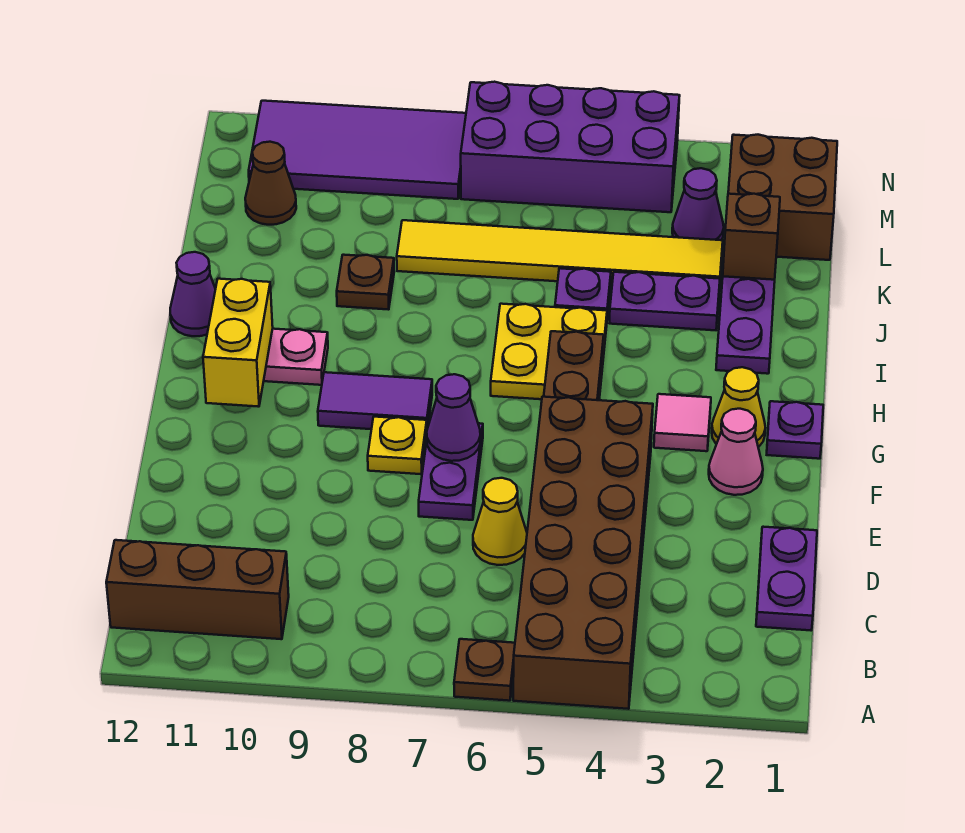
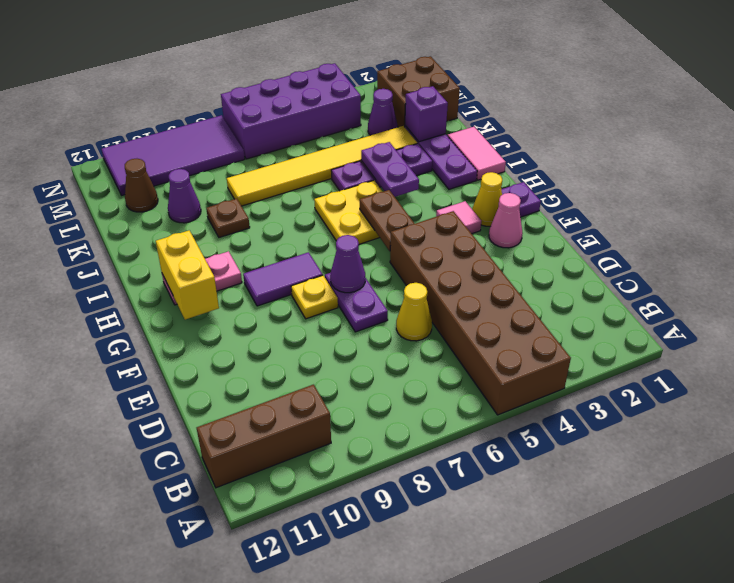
brown 1x1 plate [454,639,515,701] -> none
purple 1x2 plate [756,527,817,630] -> purple 1x2 plate moved to [361,142,419,197]
none -> pink 1x2 tile [448,127,506,180]
purple 1x1 cone [170,252,216,336] -> purple 1x1 cone moved to [168,169,201,223]
brown 1x1 brick [723,194,780,280] -> purple 1x1 brick [405,86,448,142]

